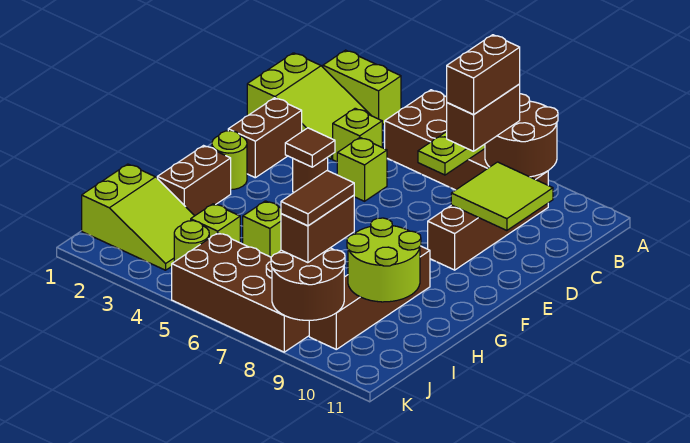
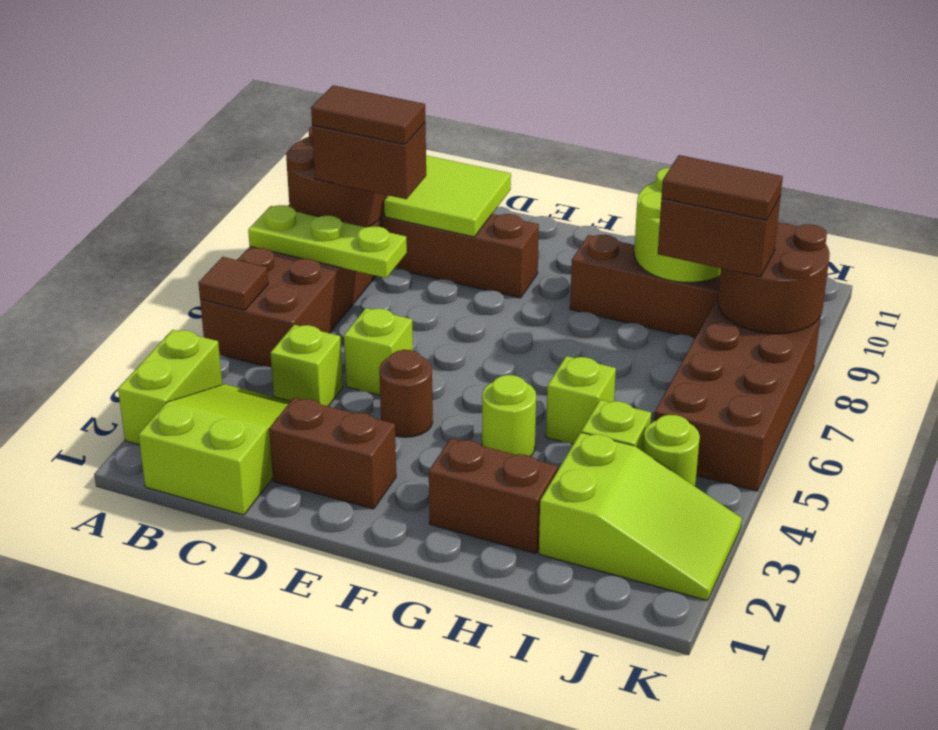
brown 1x2 brick [447,35,520,114] -> brown 1x2 tile [311,85,425,145]
brown 1x1 tile [285,128,335,167] -> brown 1x1 tile moved to [198,257,268,310]
lime 1x1 round brick [212,131,247,190] -> lime 1x1 round brick moved to [482,375,536,456]
lime 2x3 slope [82,164,194,270] -> lime 2x3 slope turned to [539,433,742,600]

